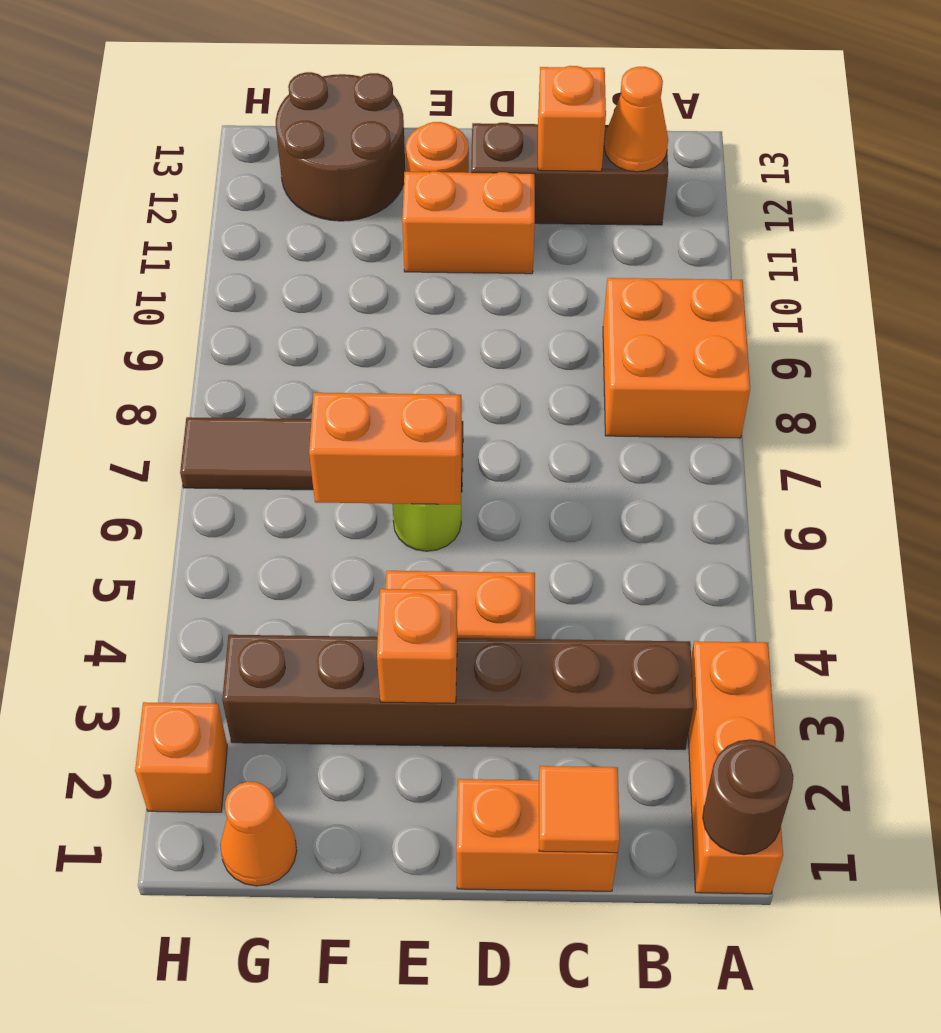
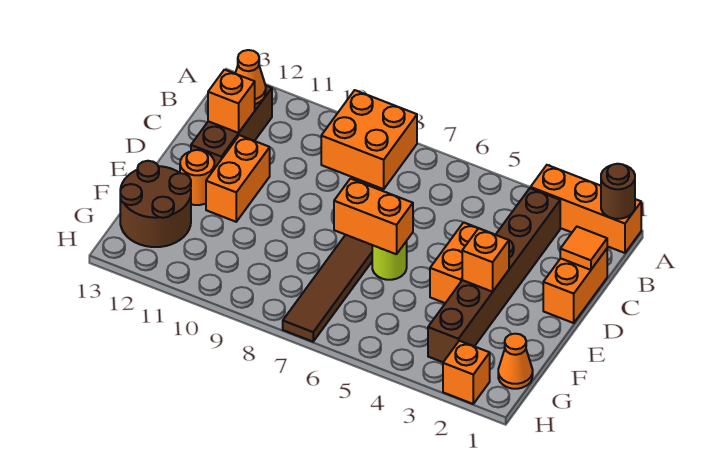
orange 1x2 brick [309,393,462,504] -> orange 1x2 brick turned to [334,179,413,254]

